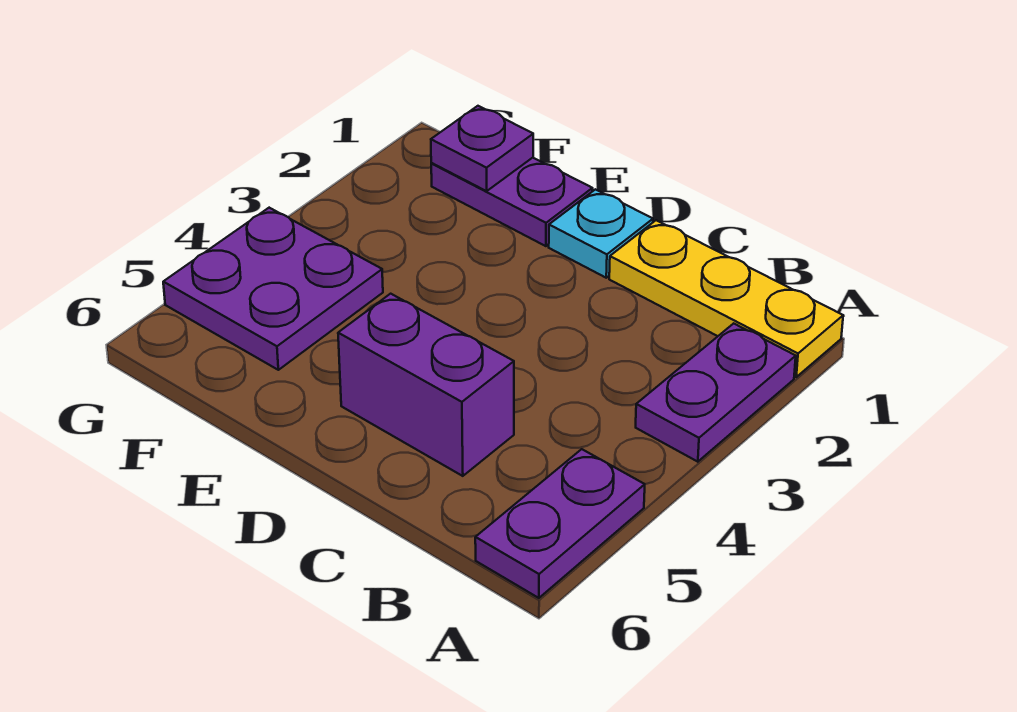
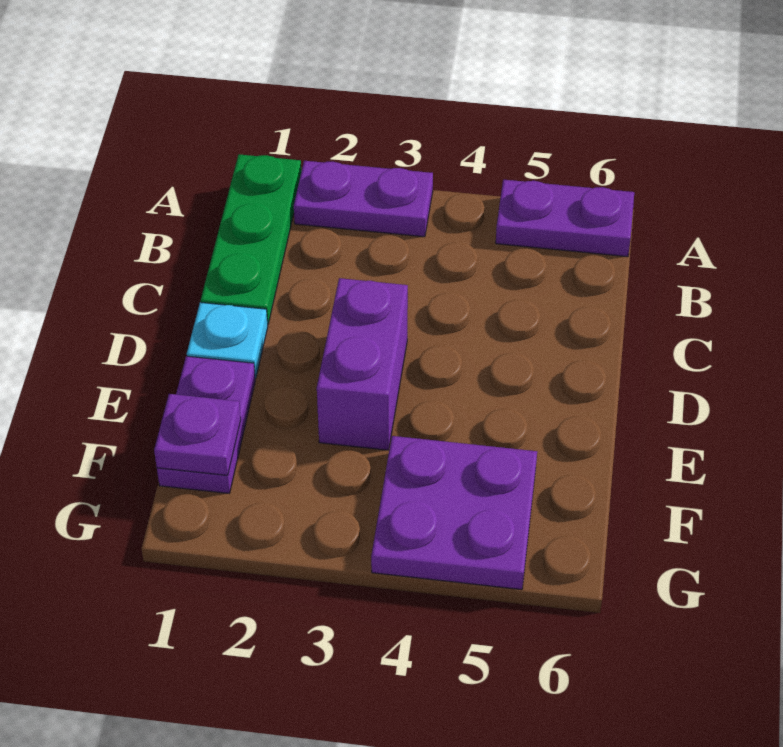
yellow 1x3 plate [609,220,843,377] -> green 1x3 plate [201,154,301,324]
purple 1x2 brick [338,294,514,476] -> purple 1x2 brick moved to [317,278,408,450]

